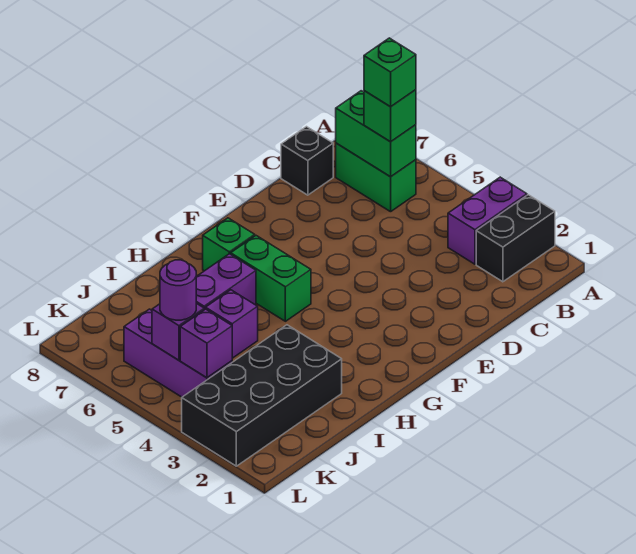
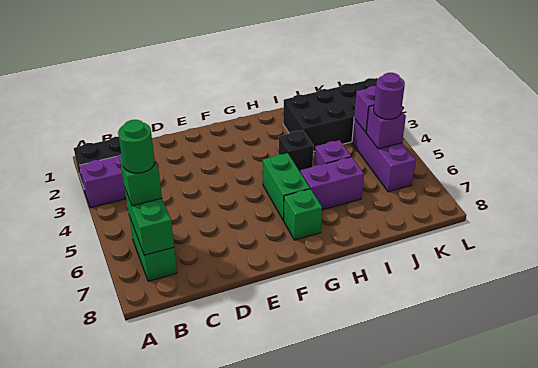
green 1x1 brick [364,38,416,107] -> green 1x1 round brick [118,120,155,173]
black 1x1 brick [281,127,333,195] -> black 1x1 brick moved to [278,130,314,171]

